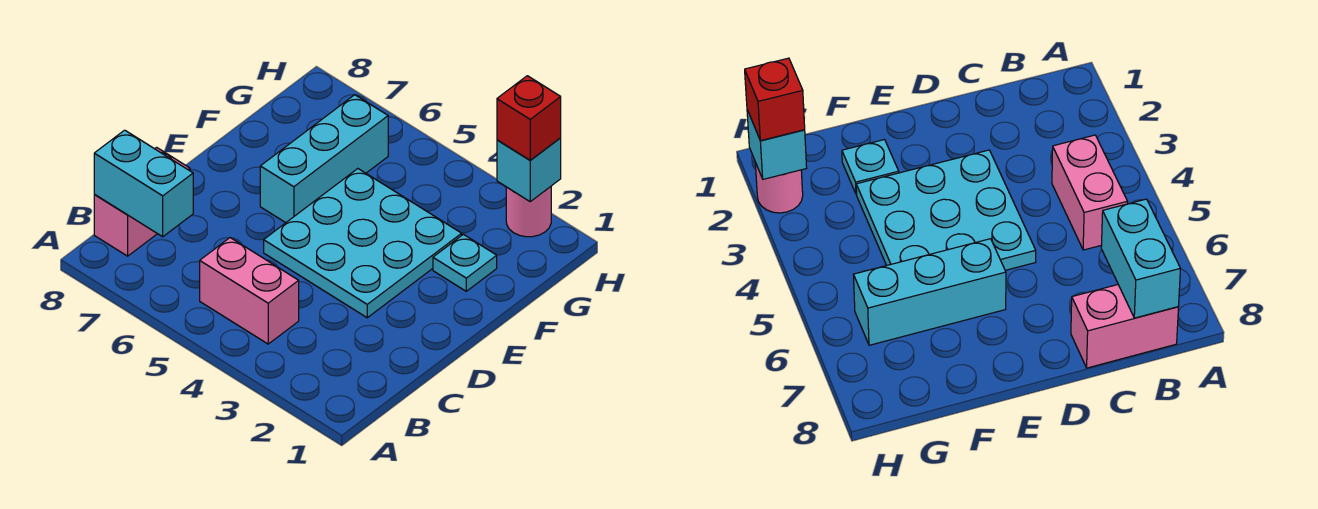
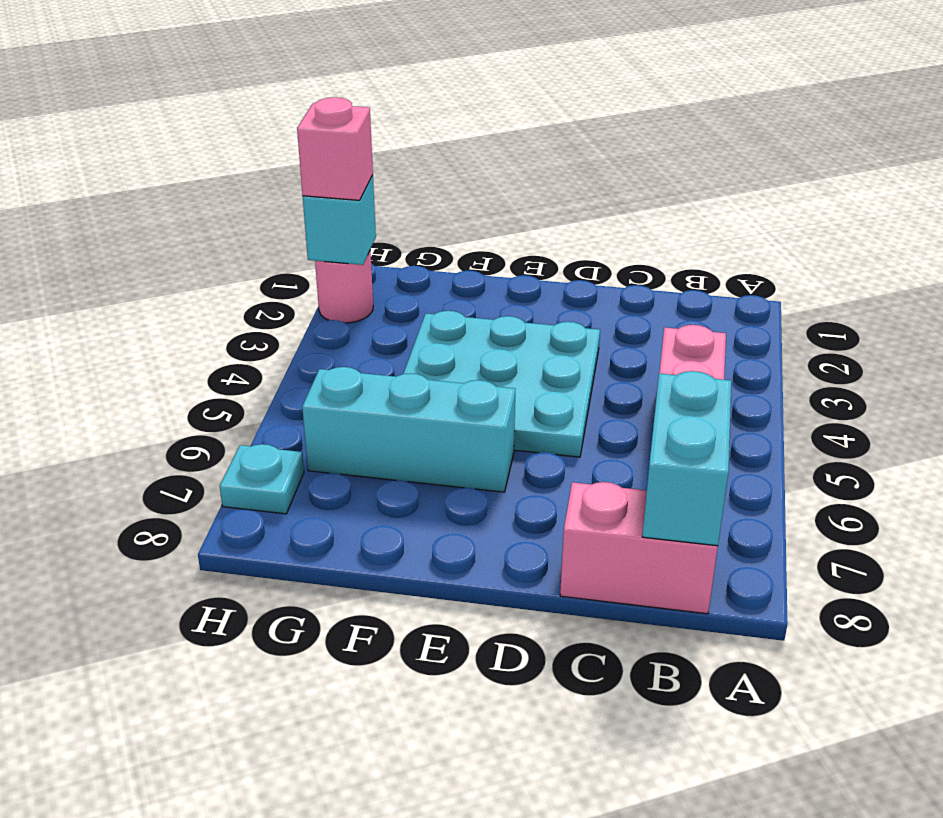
cyan 1x1 plate [433,234,497,291] -> cyan 1x1 plate moved to [220,444,304,514]
red 1x1 brick [497,76,561,160] -> pink 1x1 brick [297,97,373,200]

